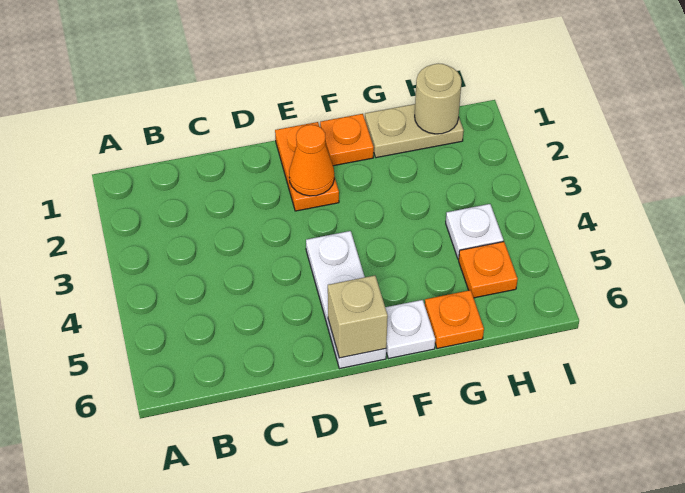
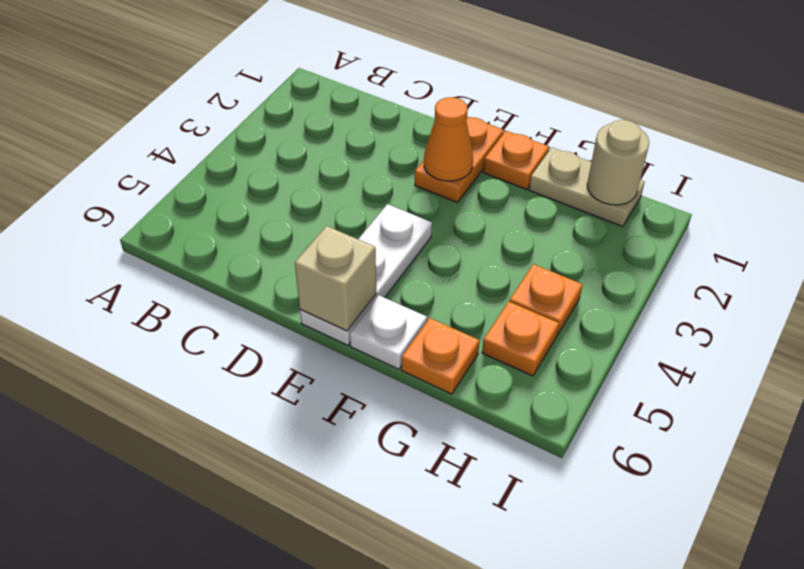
white 1x1 plate [446,204,503,259] -> orange 1x1 plate [509,264,583,335]

